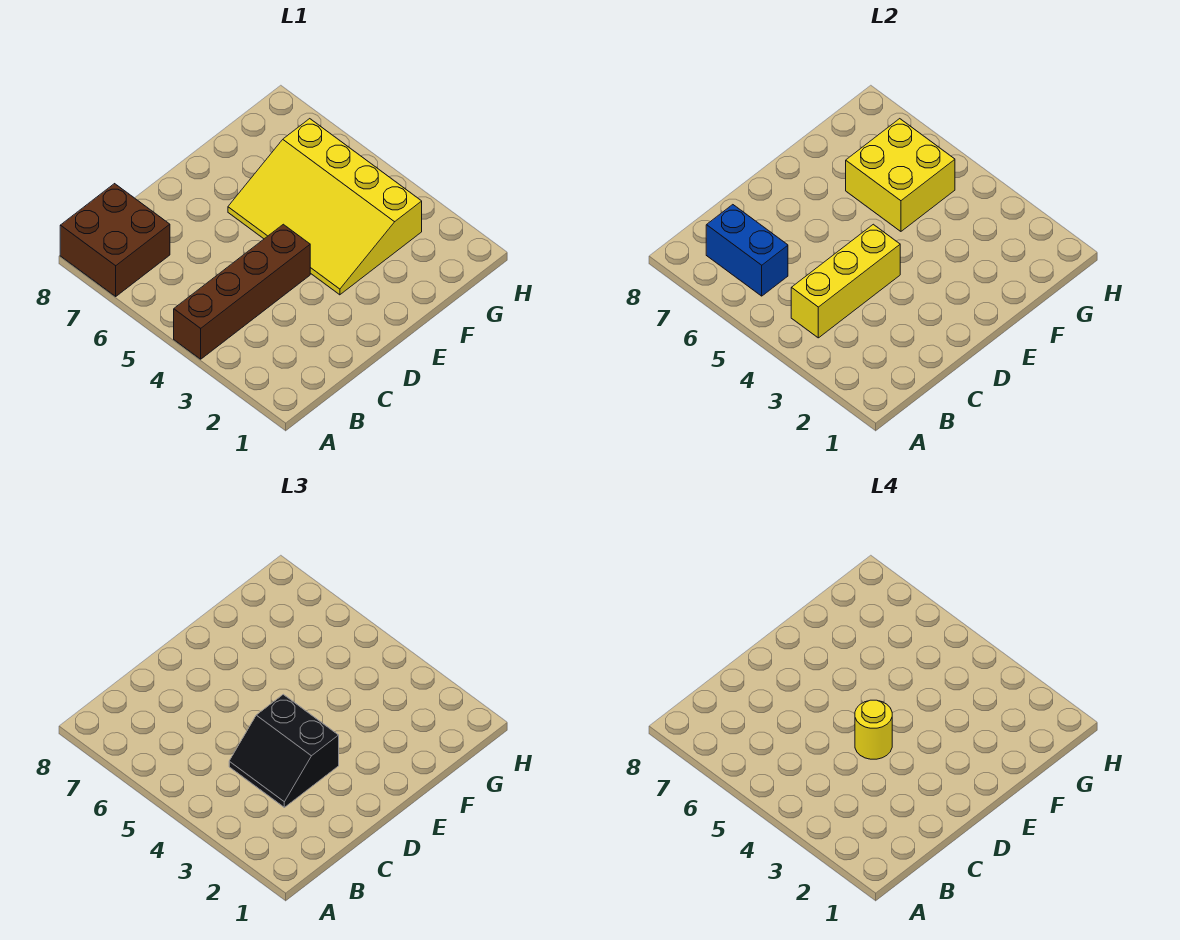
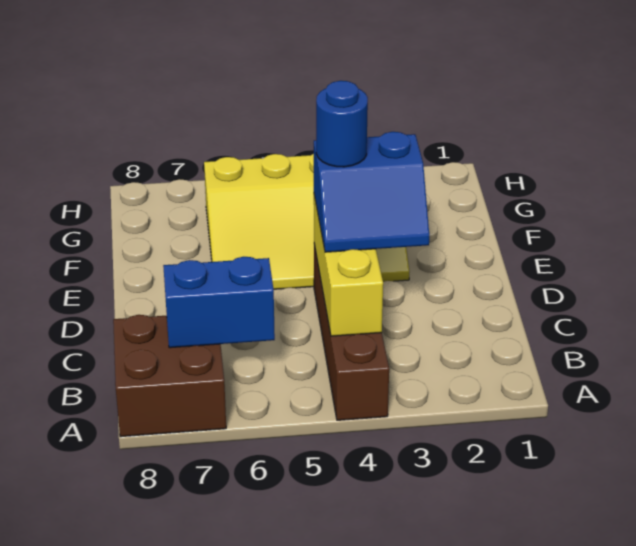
black 2x2 slope [229,694,339,807] -> blue 2x2 slope [314,132,429,252]
yellow 1x1 round brick [855,700,892,759] -> blue 1x1 round brick [316,81,368,167]
yellow 2x2 brick [846,119,955,231] -> none

